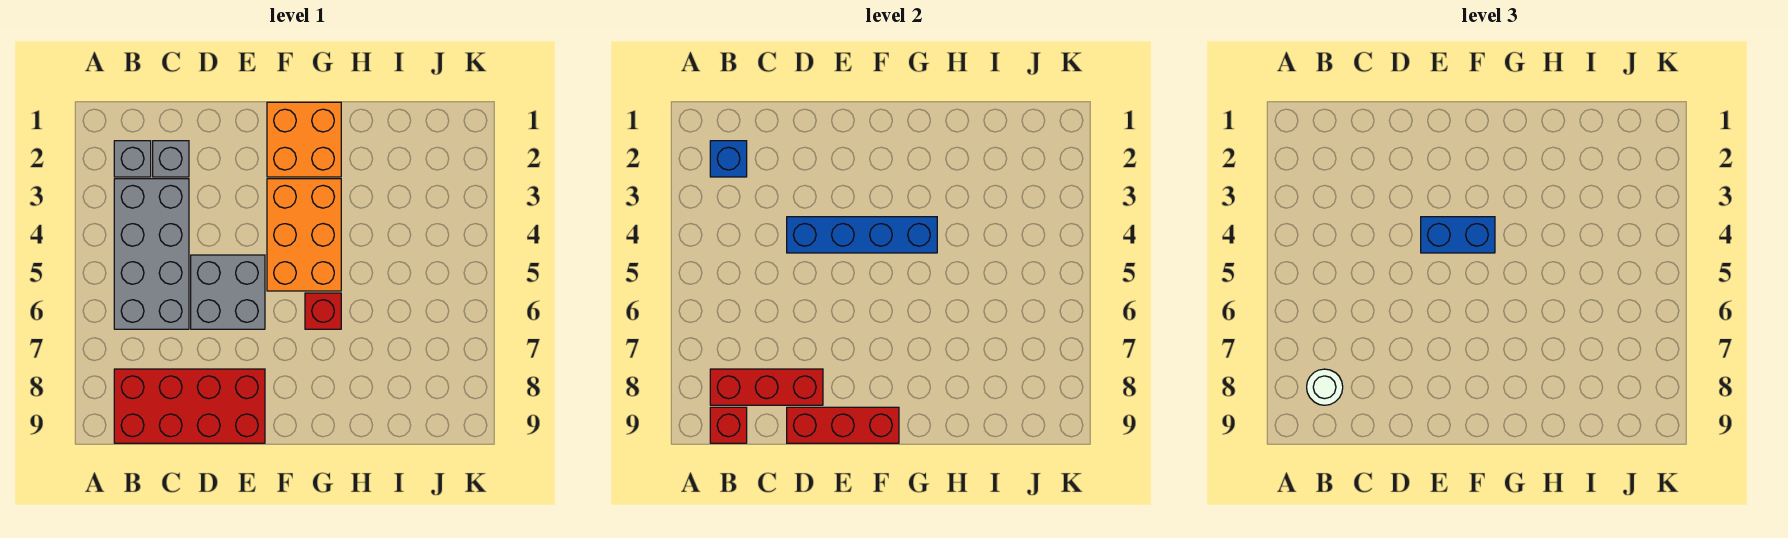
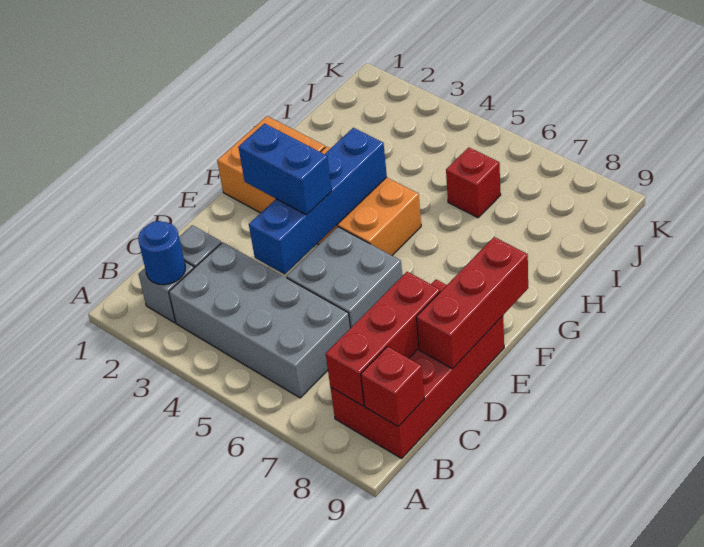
blue 1x1 brick [710,141,747,177] -> blue 1x1 round brick [138,221,185,285]
white 1x1 round brick [1307,369,1343,405] -> none
blue 1x2 brick [1421,217,1495,253] -> blue 1x2 brick turned to [238,124,332,215]
red 1x1 brick [305,293,341,329] -> red 1x1 brick moved to [446,147,501,218]

